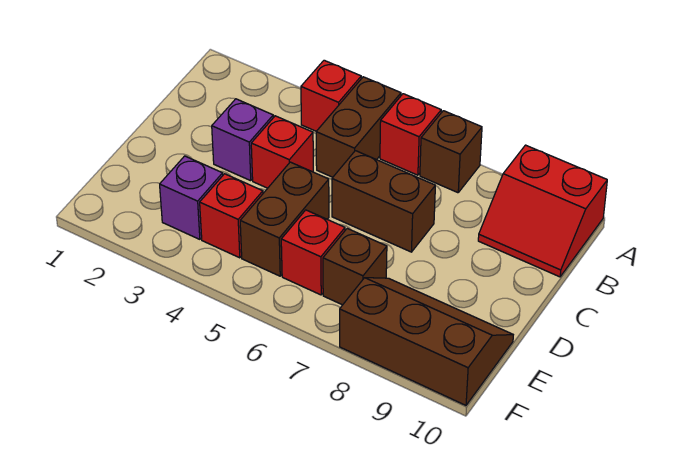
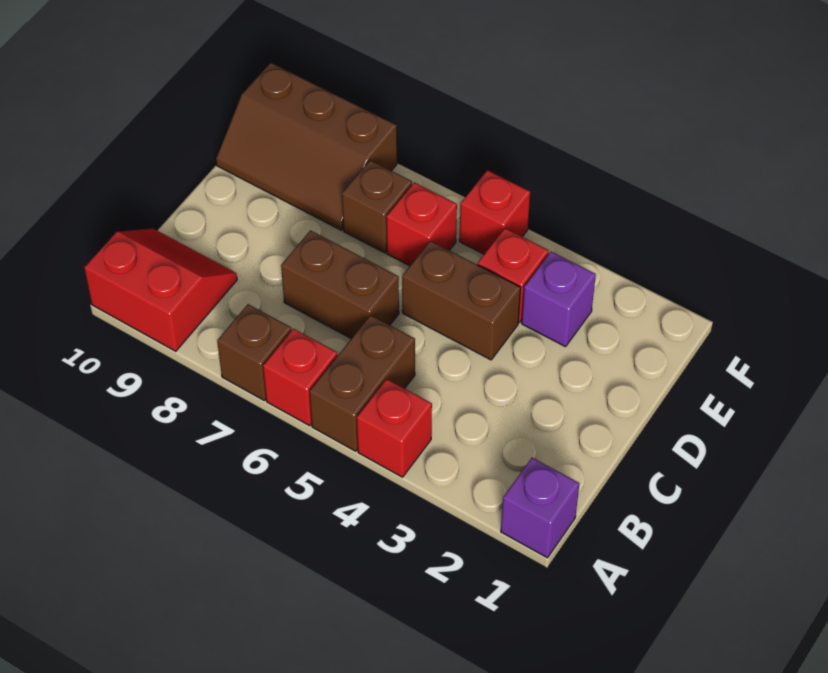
purple 1x1 brick [212,99,273,181] -> purple 1x1 brick moved to [501,458,579,558]
red 1x1 brick [251,116,313,188] -> red 1x1 brick moved to [459,170,530,254]
brown 1x2 brick [240,162,329,276] -> brown 1x2 brick turned to [402,241,521,360]

